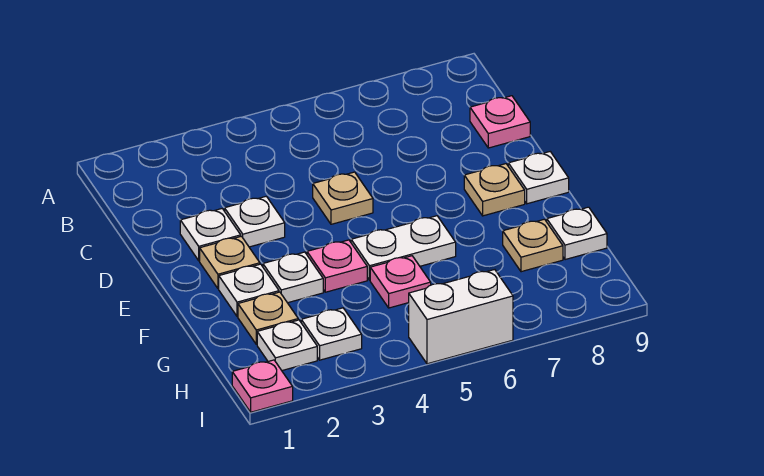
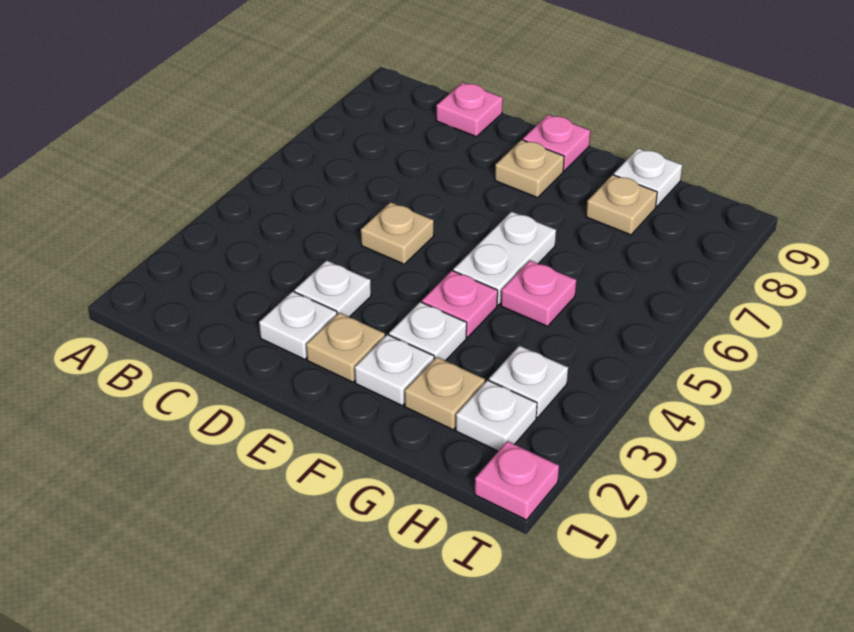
white 1x1 plate [508,152,569,204] -> pink 1x1 plate [523,115,590,171]
white 1x2 brick [409,270,513,364] -> none

